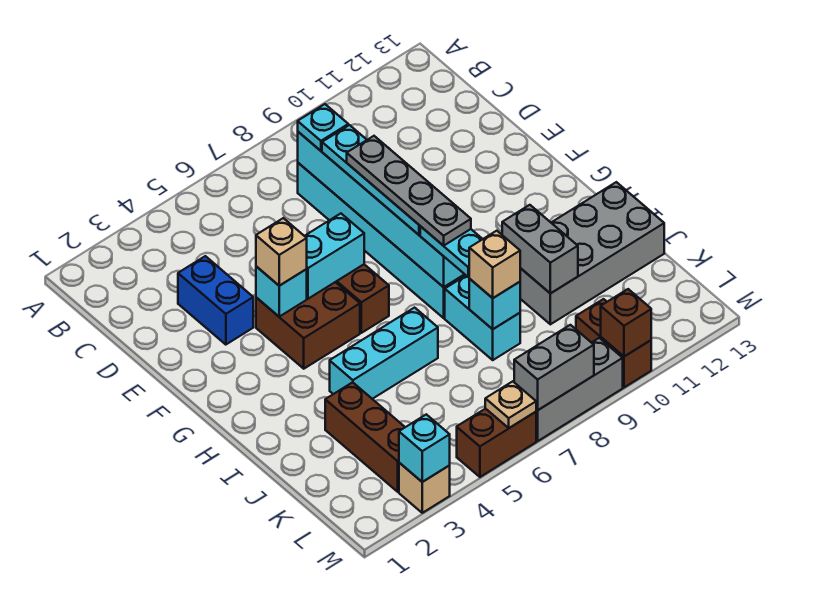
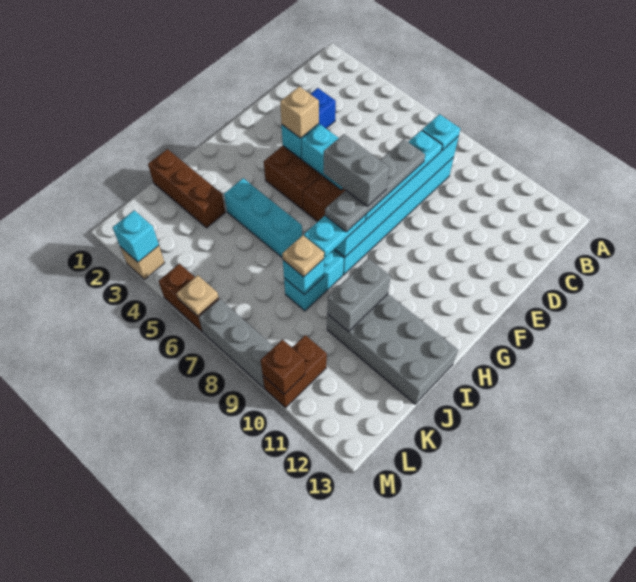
brown 1x3 brick [325,382,405,492] -> brown 1x3 brick turned to [148,149,225,228]
tan 1x1 brick [469,231,520,298] -> tan 1x1 plate [282,235,324,277]
grey 1x2 brick [514,325,594,410] -> grey 1x2 brick moved to [324,134,389,206]

